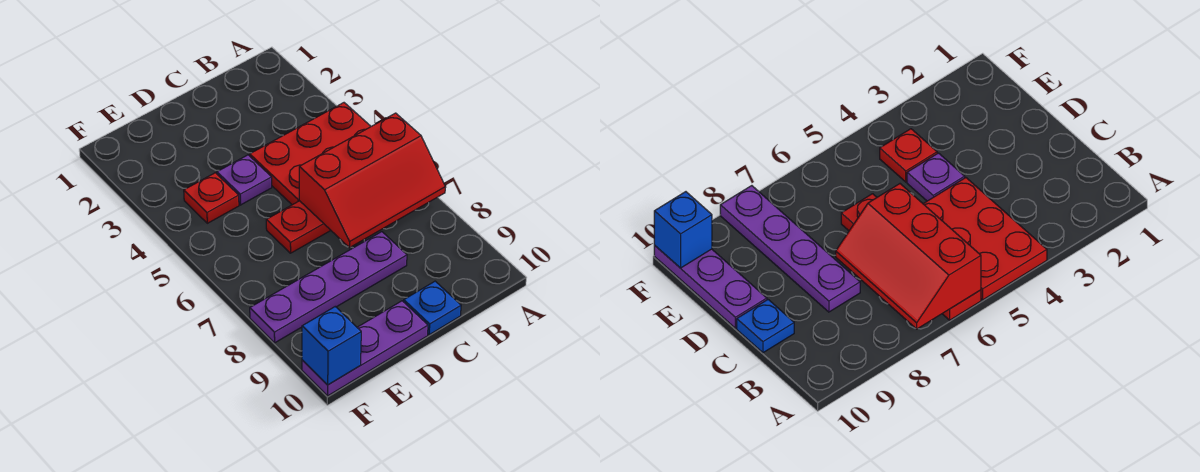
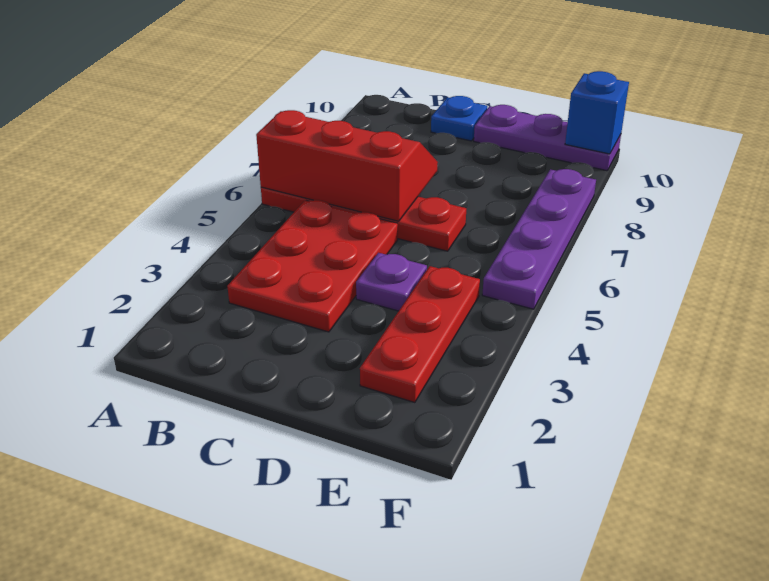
red 2x3 plate [250,103,371,205] -> red 2x3 plate turned to [227,200,398,332]
purple 1x4 plate [250,232,407,343] -> purple 1x4 plate turned to [482,169,596,309]
red 1x1 plate [184,173,239,223] -> red 1x3 plate [360,266,480,403]

